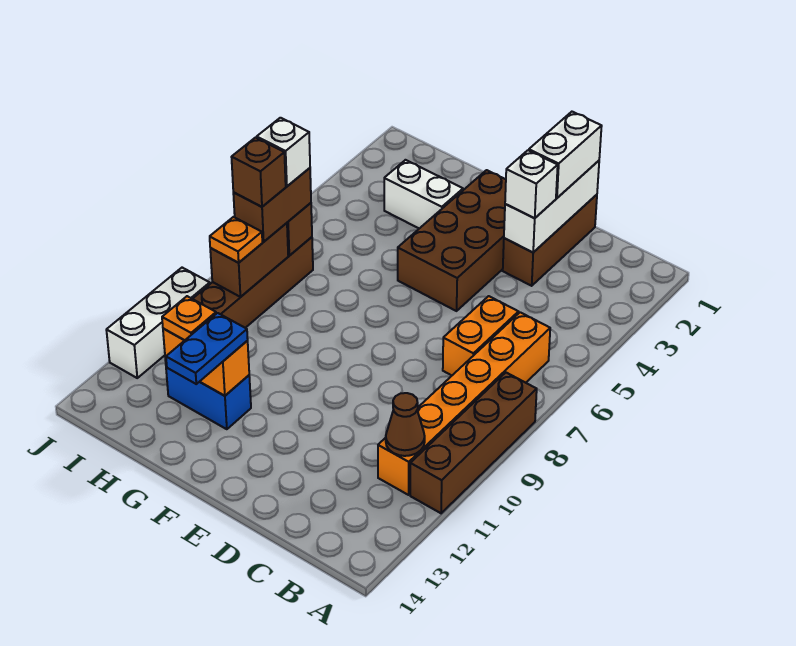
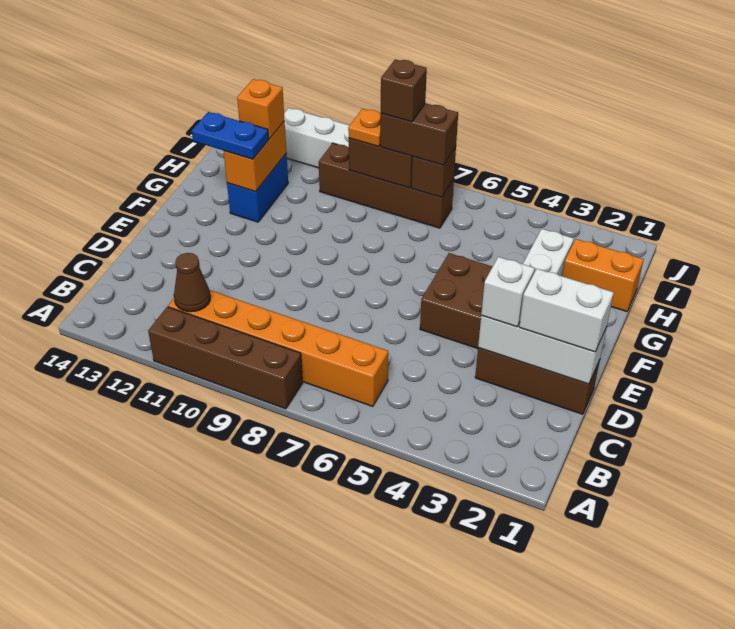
orange 1x2 brick [443,296,518,375] -> orange 1x2 brick moved to [562,239,644,311]
orange 1x1 plate [162,296,216,340] -> orange 1x1 brick [237,79,285,139]
white 1x1 brick [257,118,310,186] -> none

